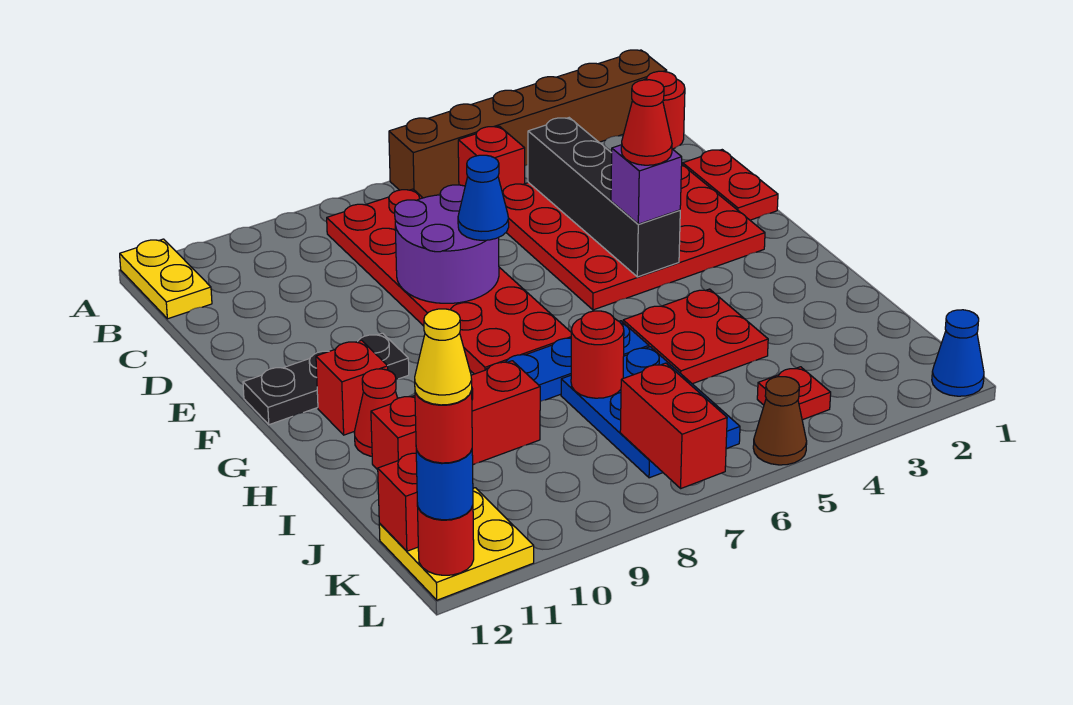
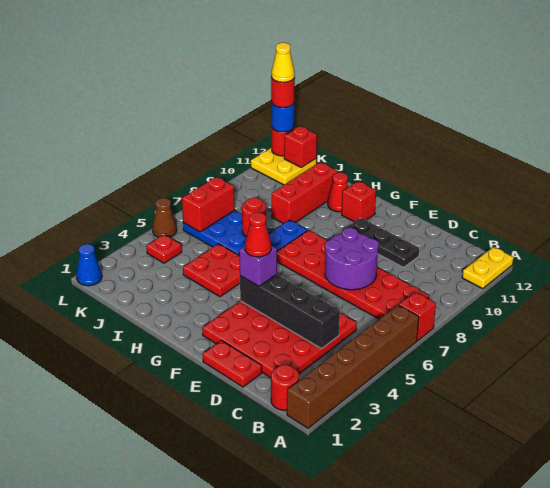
yellow 1x2 plate [120,239,212,319] -> yellow 1x2 plate turned to [462,247,513,289]
red 1x1 brick [458,126,525,191] -> red 1x1 brick moved to [399,292,436,341]
blue 1x1 cone [458,155,509,240] -> none
black 1x3 plate [243,333,409,425] -> black 1x3 plate turned to [345,218,419,267]
red 1x2 brick [620,363,727,488] -> red 1x2 brick turned to [182,177,235,232]

